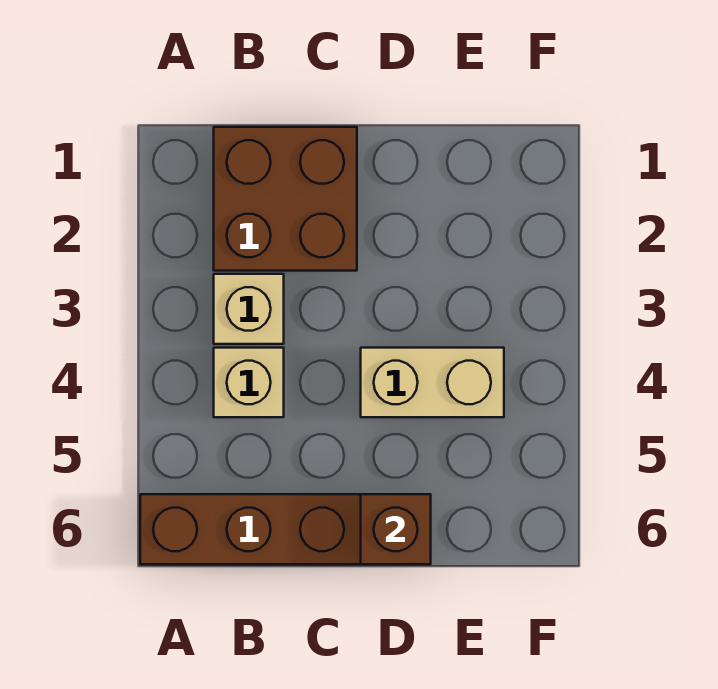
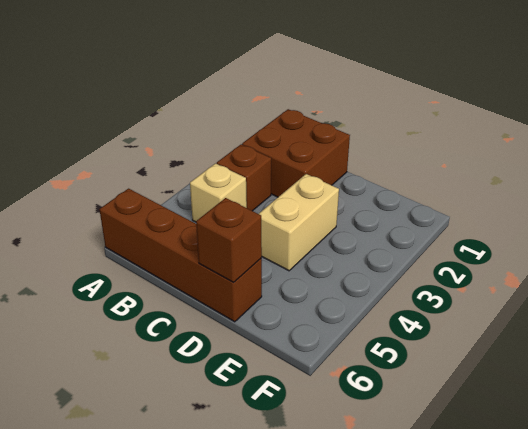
tan 1x1 brick [214,274,284,344] -> brown 1x1 brick [216,144,271,211]
tan 1x2 brick [361,348,504,417] -> tan 1x2 brick turned to [259,174,339,271]

